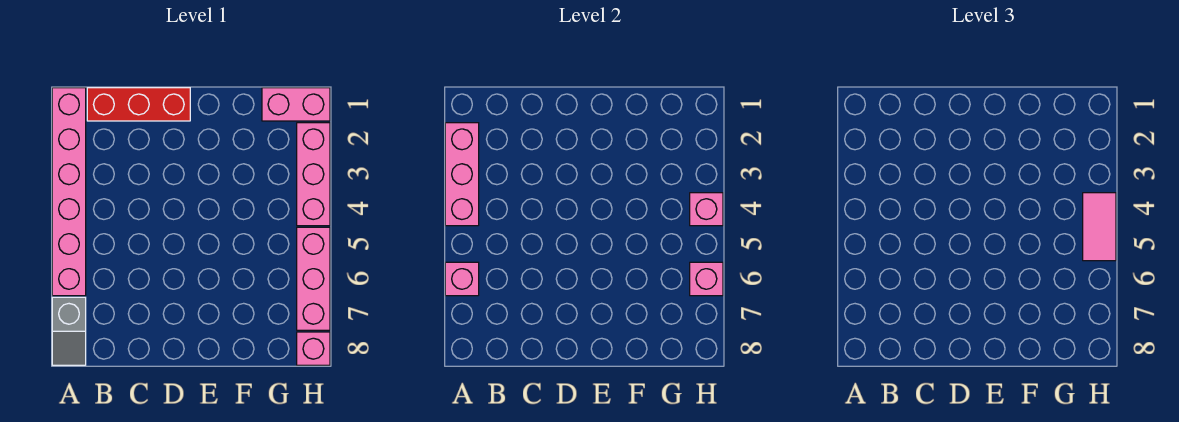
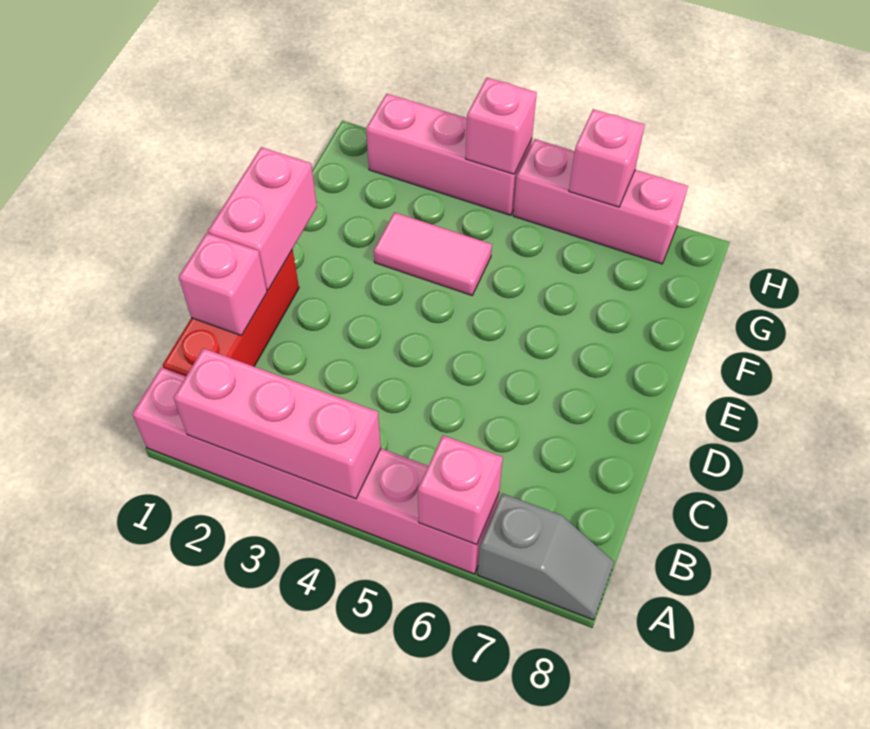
pink 1x2 brick [262,88,330,121] -> pink 1x2 brick moved to [208,147,317,290]
pink 1x2 tile [1083,193,1116,261] -> pink 1x2 tile moved to [374,212,492,295]
pink 1x1 brick [297,332,330,365] -> pink 1x1 brick moved to [179,233,267,335]

